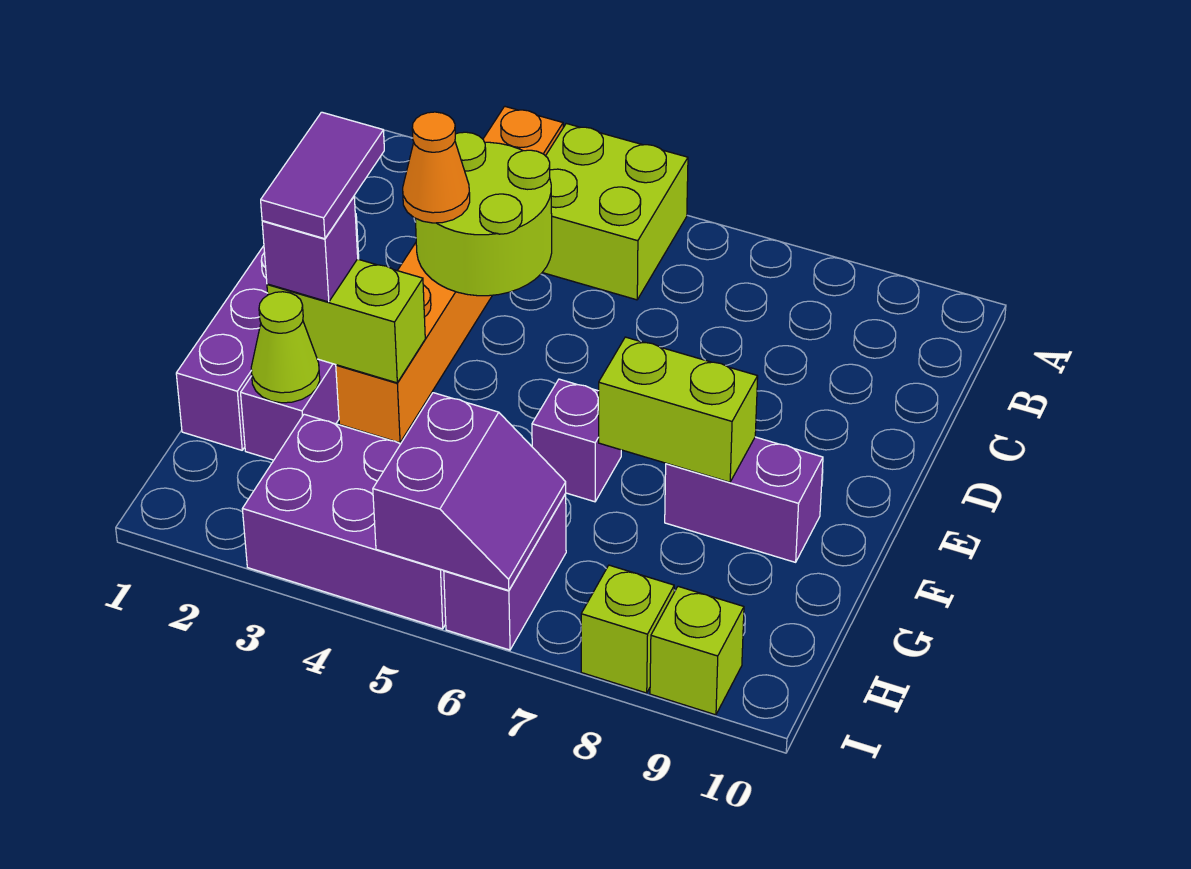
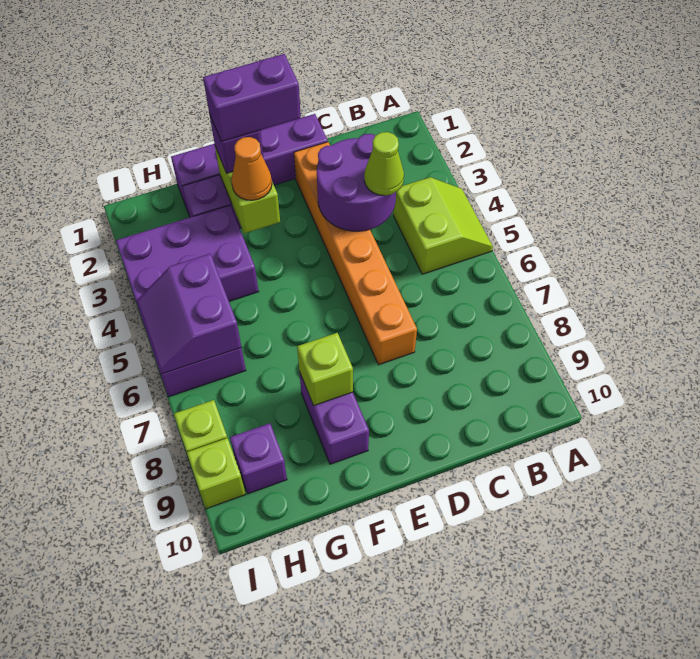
orange 1x6 brick [336,106,563,443] -> orange 1x6 brick turned to [294,142,417,365]
lime 2x2 brick [542,124,688,300] -> lime 2x2 slope [393,177,493,274]
lime 2x2 round brick [415,132,552,296] -> purple 2x2 round brick [317,134,396,231]
orange 1x1 cone [403,112,470,223] -> orange 1x1 cone moved to [232,137,272,200]
purple 1x2 tile [261,112,384,239] -> purple 1x2 brick [203,54,301,142]
purple 1x1 brick [532,379,621,502] -> purple 1x1 brick moved to [230,423,287,494]
lime 1x2 brick [599,337,758,482] -> lime 1x1 brick [297,333,353,406]
lime 1x1 cone [251,292,320,403] -> lime 1x1 cone moved to [364,132,404,195]
purple 2x3 brick [242,414,446,629] -> purple 2x3 brick turned to [116,205,259,301]
purple 2x2 slope [373,393,566,591] -> purple 2x2 slope turned to [136,254,241,374]

